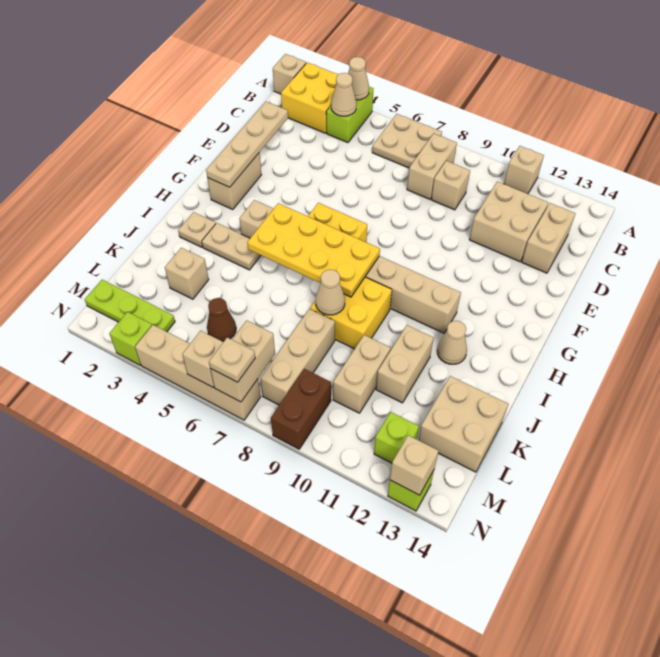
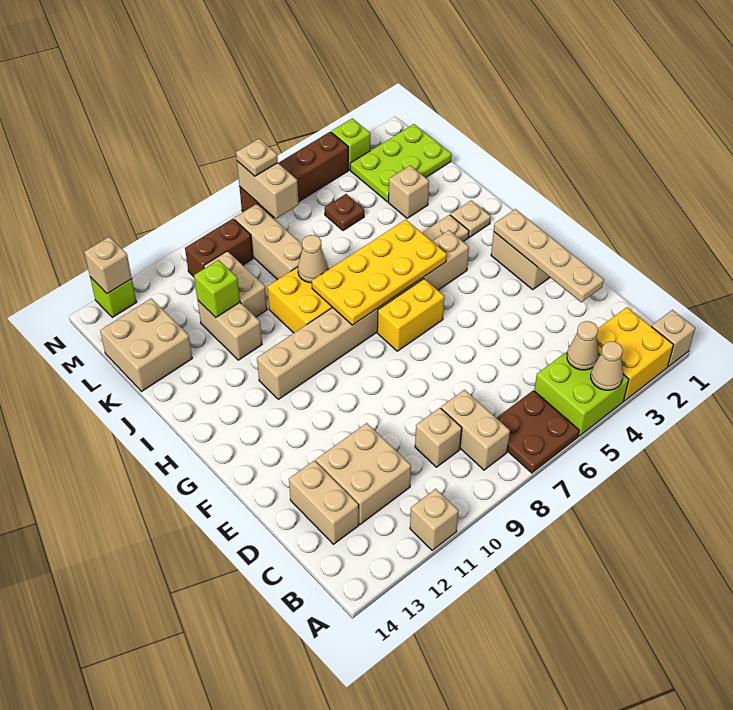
lime 1x2 brick [326,87,373,143] -> lime 2x2 brick [534,352,629,436]
tan 2x2 plate [372,114,442,168] -> brown 2x2 plate [497,390,579,473]
tan 1x1 cone [437,321,467,364] -> none
brown 1x1 cone [207,298,236,342] -> brown 1x1 plate [325,194,364,231]
lime 1x3 plate [85,280,175,332] -> lime 2x3 plate [350,124,452,202]
brown 1x2 brick [271,369,331,449] -> brown 1x2 brick turned to [185,219,253,277]
lime 1x1 brick [374,412,419,463] -> lime 1x1 brick moved to [194,260,240,317]
tan 1x4 brick [135,325,261,420] -> brown 1x4 brick [239,132,349,218]
tan 1x1 brick [182,331,223,387] -> none

